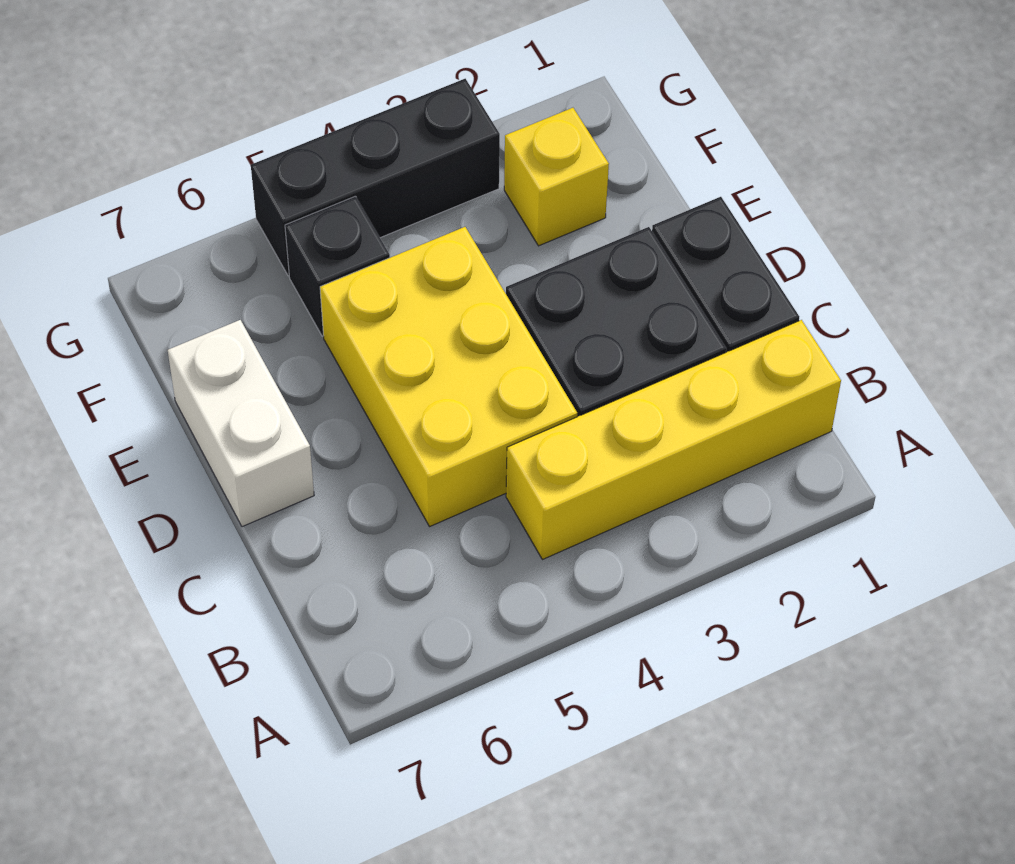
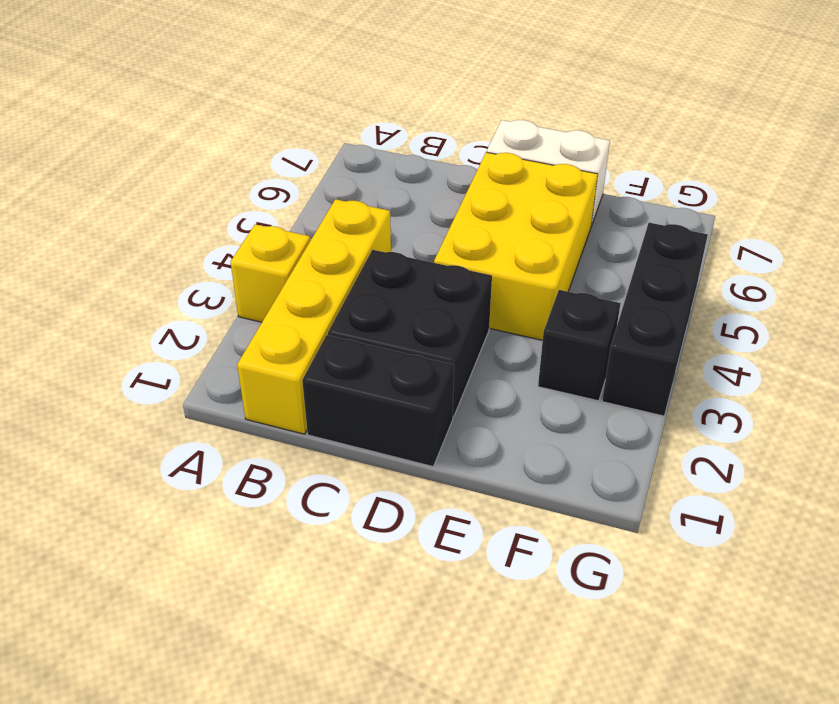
yellow 2x3 brick [320,227,577,526] -> yellow 2x3 brick turned to [434,152,598,340]
yellow 1x1 brick [504,108,609,246] -> yellow 1x1 brick moved to [231,224,310,322]
black 1x1 brick [285,196,390,336] -> black 1x1 brick moved to [538,290,621,401]

